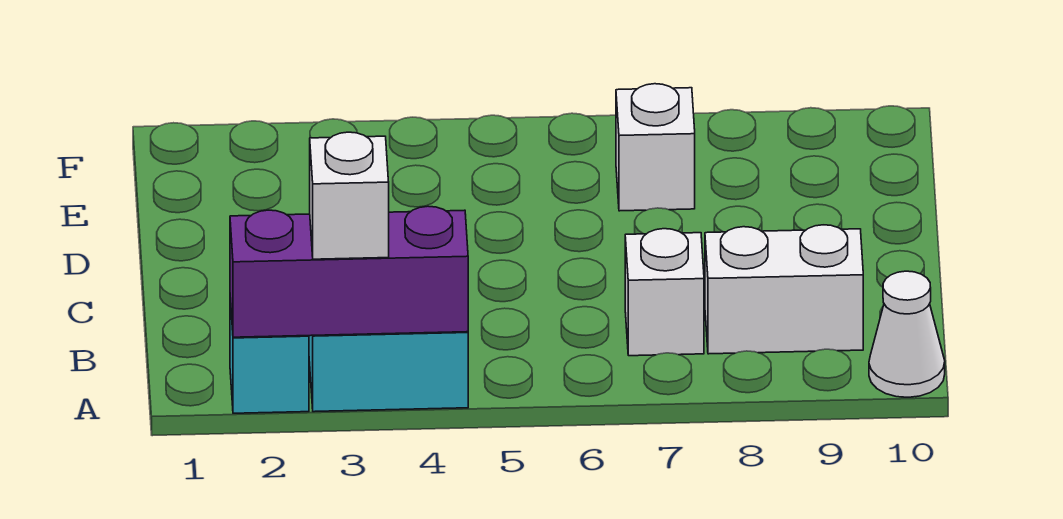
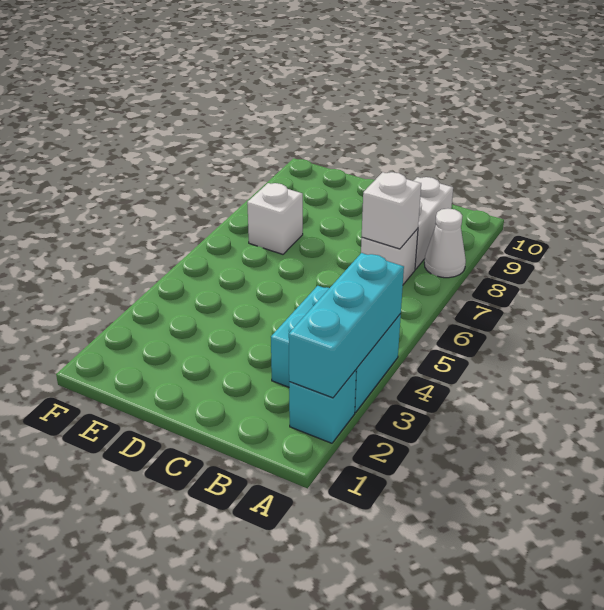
purple 1x3 brick [230,206,468,337] -> cyan 1x3 brick [289,253,404,398]
white 1x1 brick [310,132,389,259] -> white 1x1 brick moved to [362,172,421,249]
white 1x1 cone [869,271,945,397] -> white 1x1 cone moved to [424,209,466,278]

